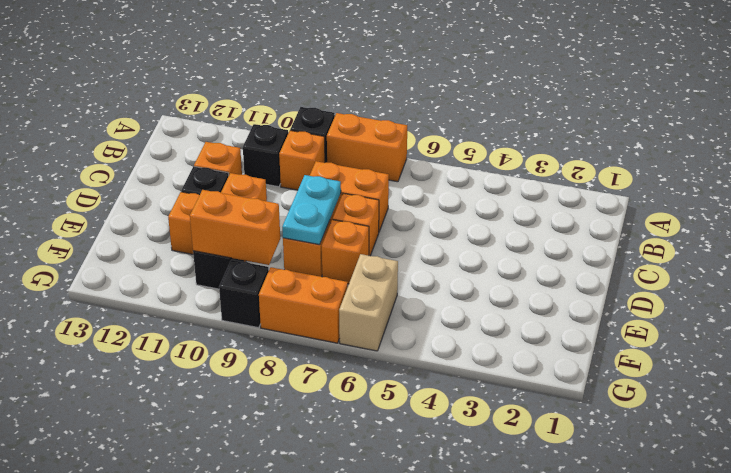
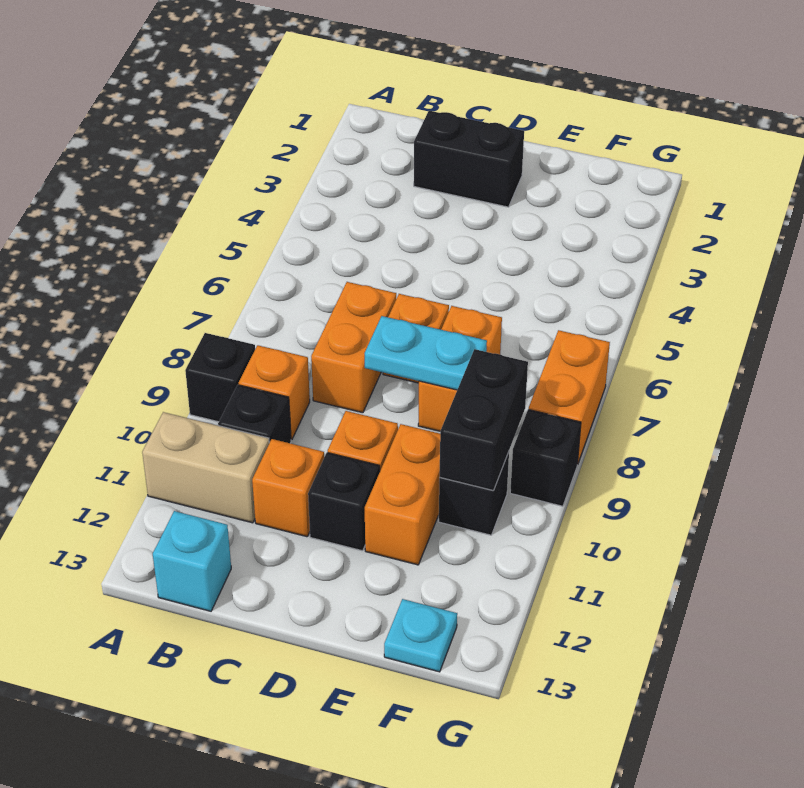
orange 1x2 brick [327,113,407,182] -> none
none -> cyan 1x1 brick [153,511,231,611]
none -> black 1x2 brick [414,111,524,207]
tan 1x2 brick [339,254,398,351] -> tan 1x2 brick moved to [142,412,269,523]
orange 1x2 brick [190,190,280,265] -> black 1x2 brick [440,349,528,491]
none -> cyan 1x1 plate [384,599,457,672]

